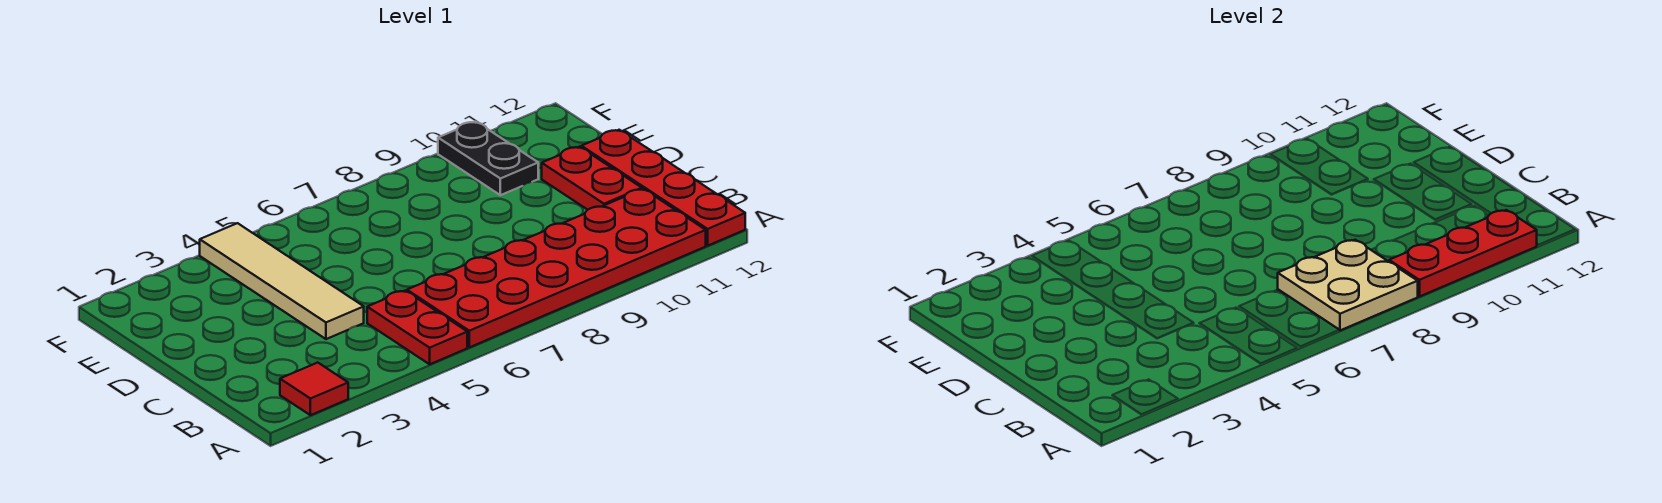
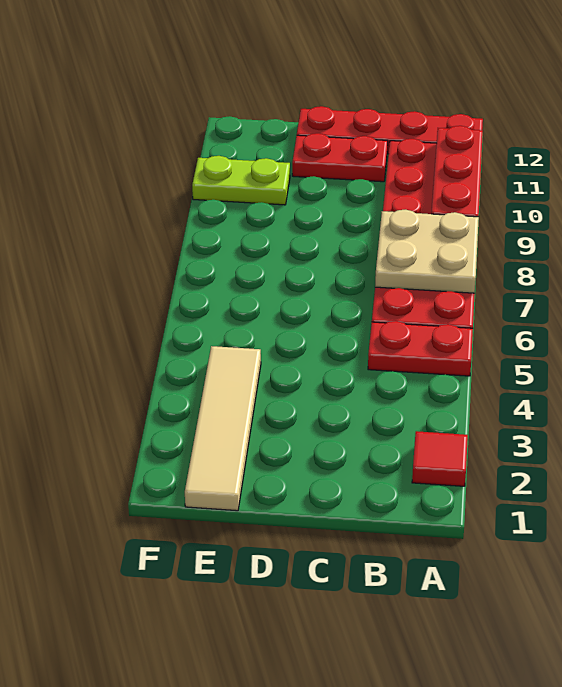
tan 1x4 tile [200,223,364,339] -> tan 1x4 tile turned to [185,346,261,511]
black 1x2 plate [438,122,538,195] -> lime 1x2 plate [192,156,290,205]

